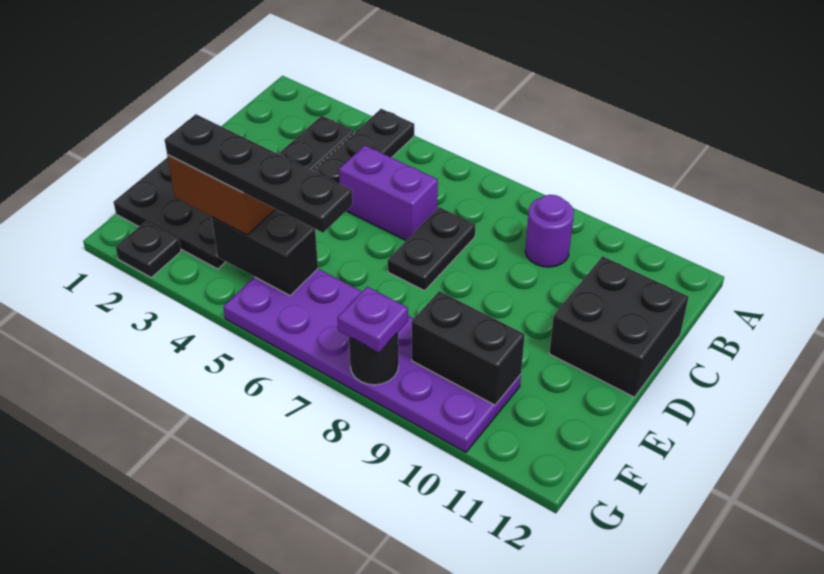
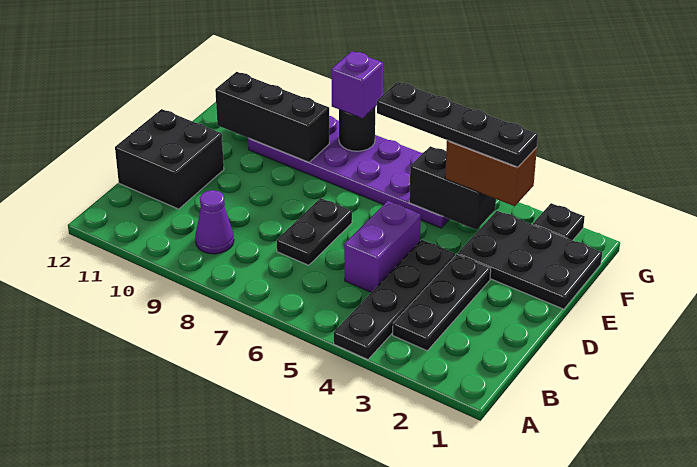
purple 1x1 round brick [525,195,574,267] -> purple 1x1 cone [195,190,234,254]
purple 1x2 brick [339,145,438,240] -> purple 1x2 brick turned to [344,201,421,292]
black 1x2 brick [412,291,525,405] -> black 1x3 brick [215,72,329,162]
purple 1x1 plate [337,287,408,352] -> purple 1x1 brick [331,51,383,118]

